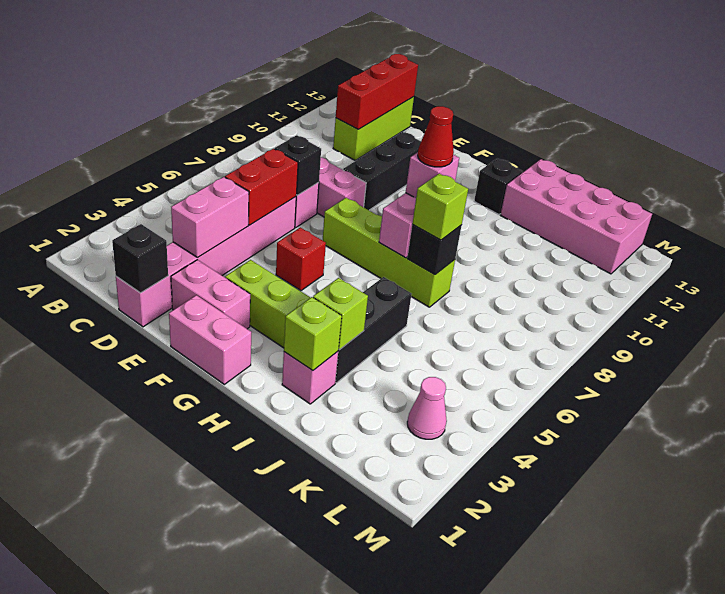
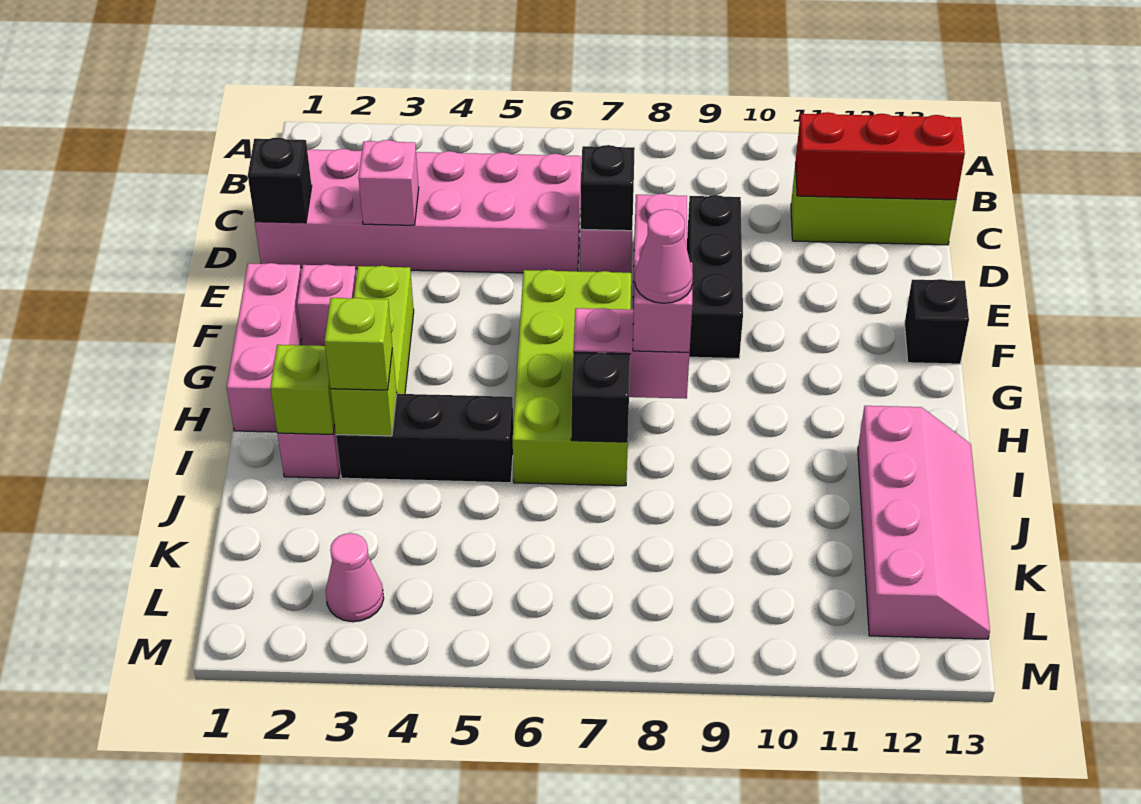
pink 1x6 brick [116,197,296,327] -> pink 2x6 brick [255,149,581,273]
pink 1x2 brick [171,177,249,257] -> pink 1x1 brick [359,140,419,225]
red 1x2 brick [225,149,298,225] -> none
pink 1x2 brick [171,260,250,329] -> pink 1x1 brick [297,264,356,346]
black 1x3 brick [343,132,421,210] -> black 1x3 brick turned to [687,195,743,359]
pink 1x2 brick [169,295,251,384] -> pink 1x3 brick [227,263,302,432]
red 1x1 brick [276,227,326,291] -> none
lime 1x4 brick [323,198,455,307] -> lime 2x4 brick [513,270,631,486]
red 1x1 cone [418,106,454,167] -> pink 1x1 cone [635,209,693,303]
black 1x1 brick [474,158,522,214] -> black 1x1 brick moved to [905,279,969,364]
lime 1x1 brick [412,173,468,240] -> lime 1x1 brick moved to [325,298,392,390]
pink 2x4 brick [500,159,652,274] -> pink 2x4 slope [858,406,990,639]

